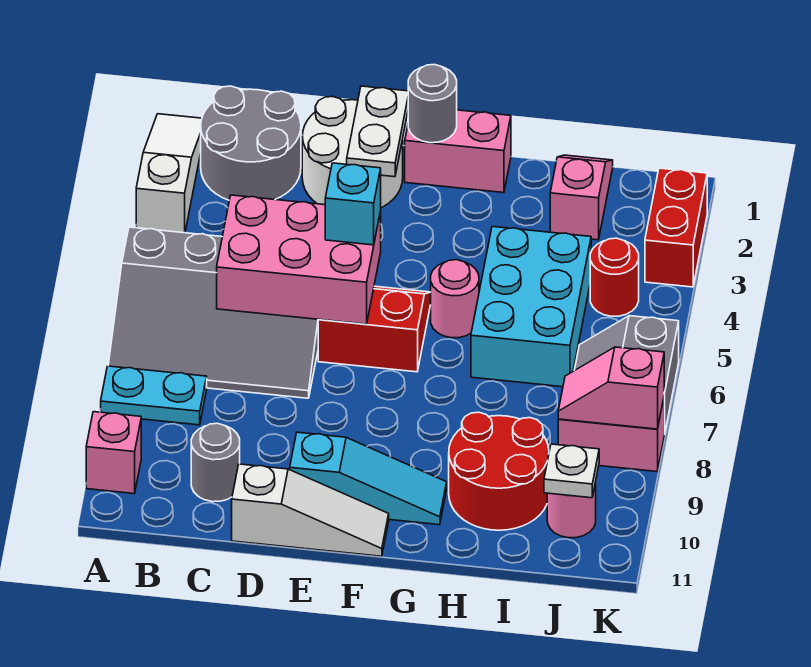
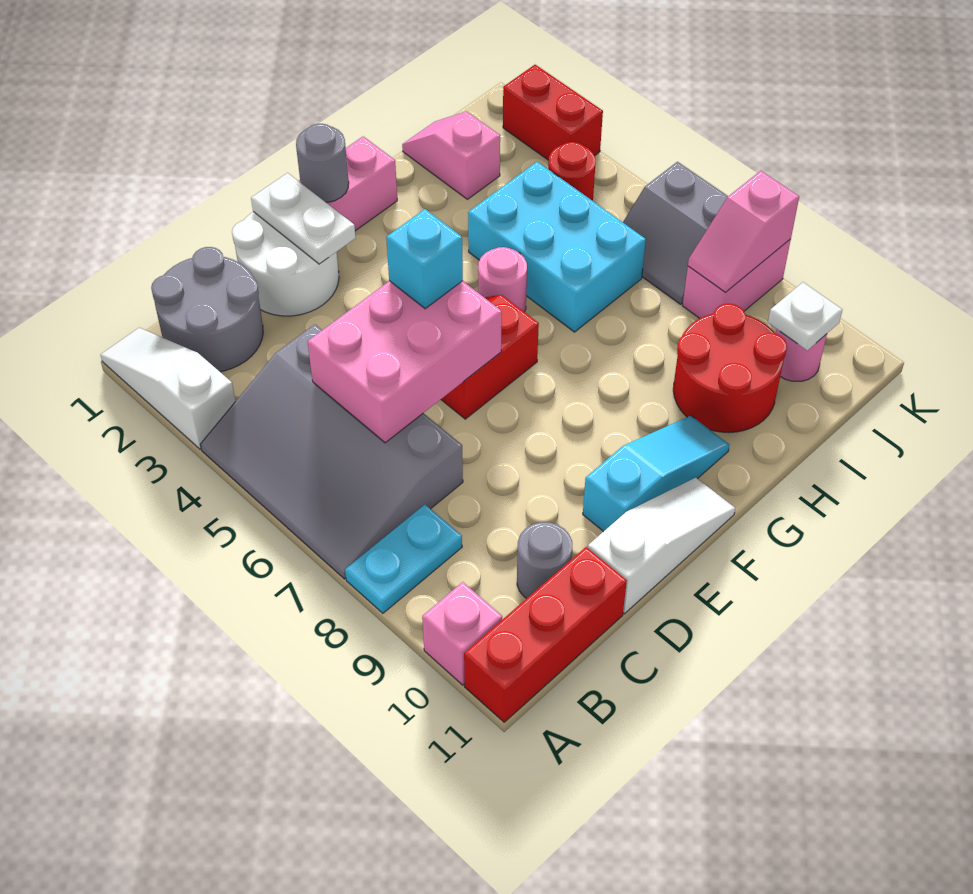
grey 3x4 slope [108,227,318,398] -> grey 3x4 slope turned to [200,324,463,579]
none -> red 1x3 brick [464,547,627,722]

